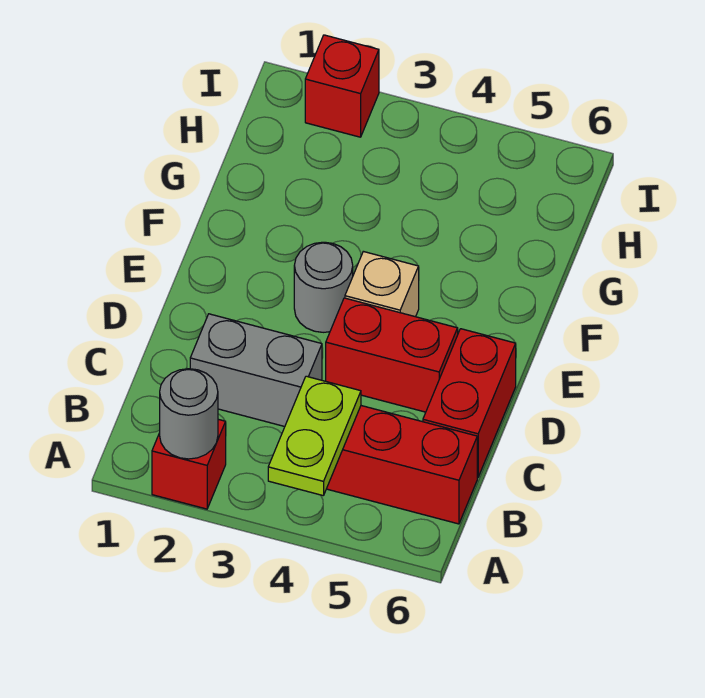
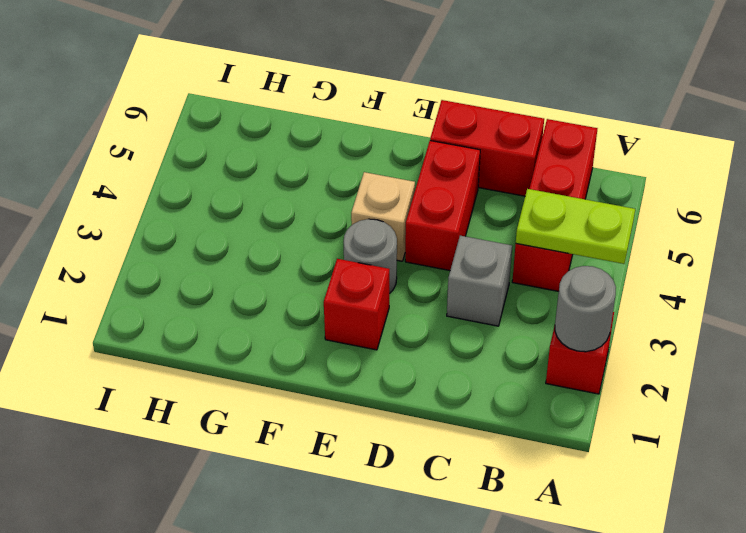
grey 1x2 brick [190,314,322,427] -> grey 1x1 brick [447,236,512,326]
red 1x1 brick [305,35,379,137] -> red 1x1 brick moved to [324,259,389,350]

